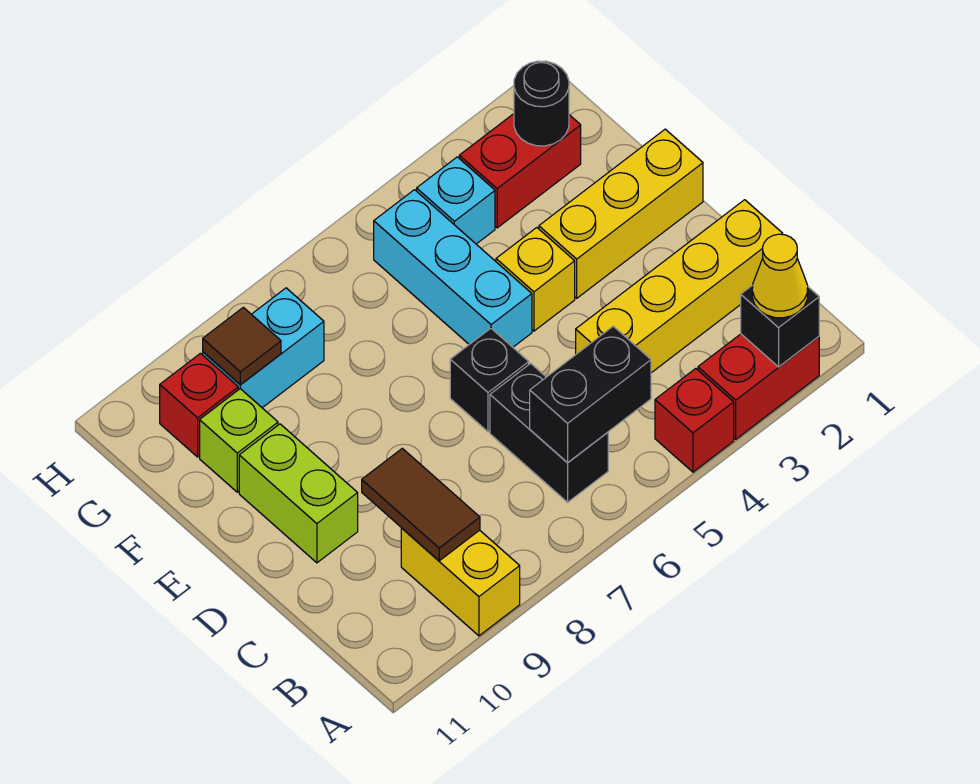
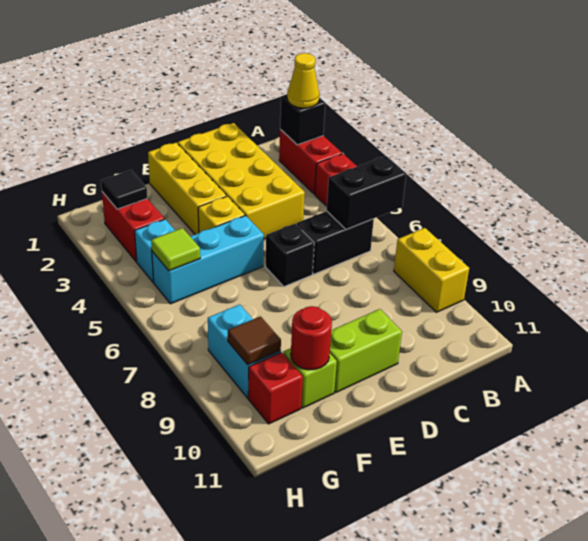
yellow 1x2 brick [401,528,520,636] -> yellow 1x2 brick turned to [394,228,469,312]
black 1x2 brick [530,326,651,463] -> black 1x2 brick turned to [327,156,406,230]
brown 1x2 tile [362,448,480,561] -> none
yellow 1x4 brick [576,200,783,373] -> yellow 2x4 brick [178,123,305,239]
none -> red 1x1 round brick [291,306,332,370]
black 1x1 round brick [514,61,569,146] -> black 1x1 tile [101,170,147,209]
none -> lime 1x1 tile [151,228,200,271]

